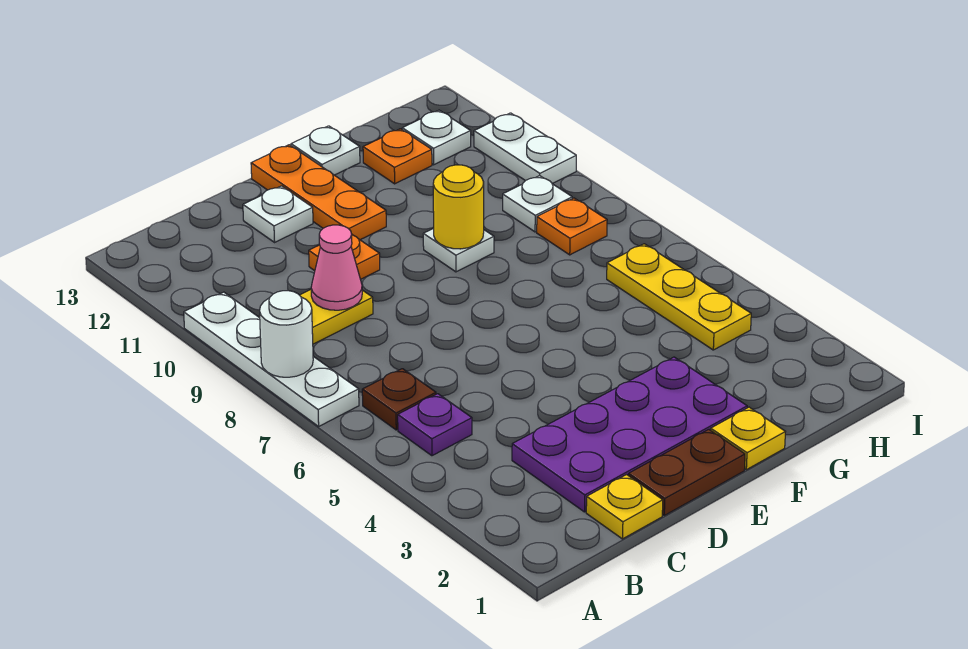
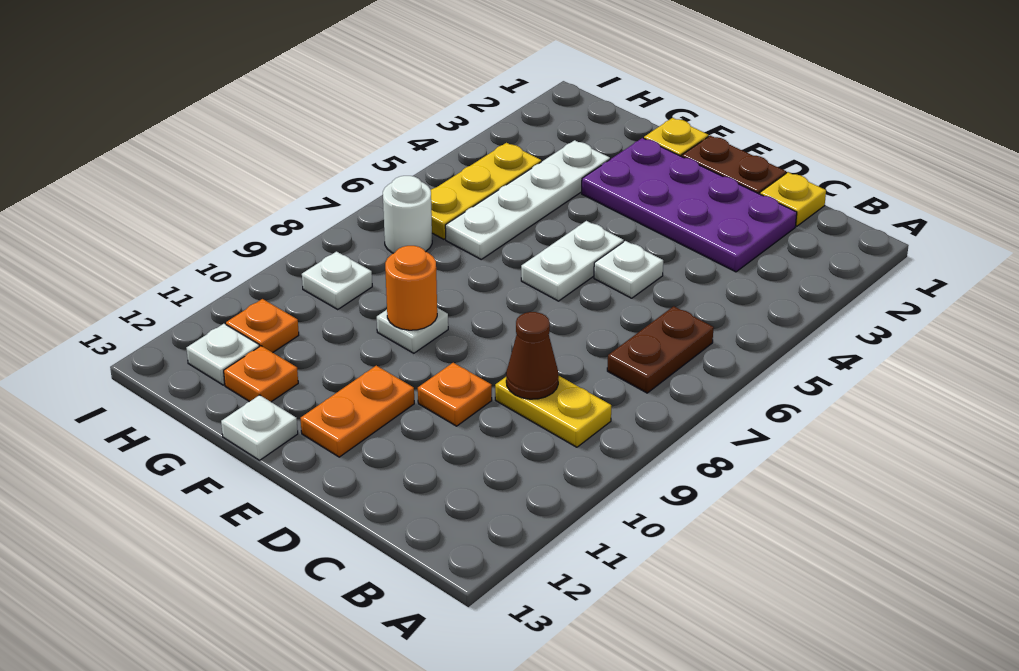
white 1x4 plate [184,292,359,426] -> white 1x4 plate moved to [445,140,610,259]
white 1x1 round brick [259,291,313,377] -> white 1x1 round brick moved to [383,176,432,253]
purple 1x1 plate [398,394,472,456] -> none
brown 1x1 plate [362,369,436,430] -> brown 1x2 plate [607,306,714,393]
pink 1x1 cone [311,225,362,310] -> brown 1x1 cone [506,312,559,399]
white 1x1 plate [243,186,313,242] -> white 1x1 plate moved to [594,241,663,298]
orange 1x3 plate [251,145,386,240] -> orange 1x2 plate [301,366,414,457]
yellow 1x1 round brick [433,165,484,249] -> orange 1x1 round brick [385,246,437,330]
orange 1x1 plate [537,198,607,255] -> orange 1x1 plate moved to [226,299,299,353]
white 1x2 plate [474,113,576,184] -> white 1x2 plate moved to [521,221,624,301]

